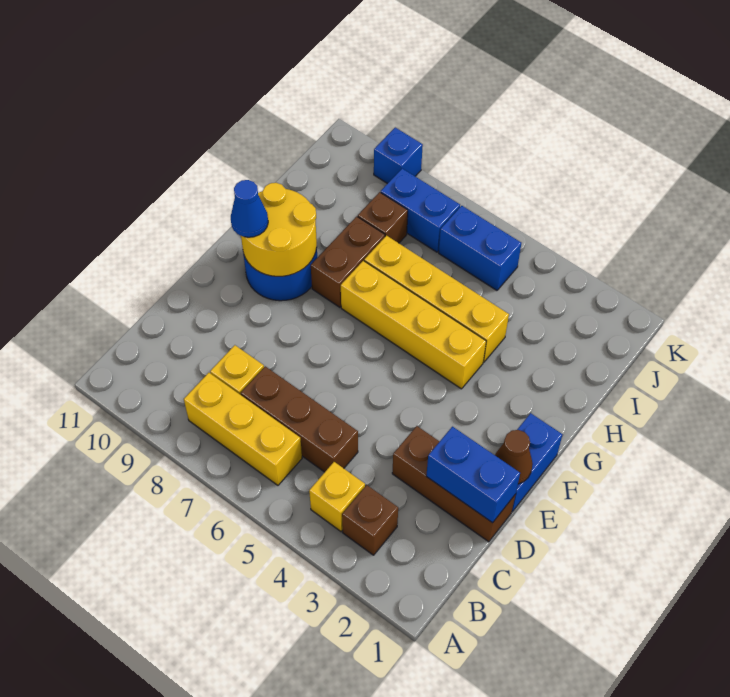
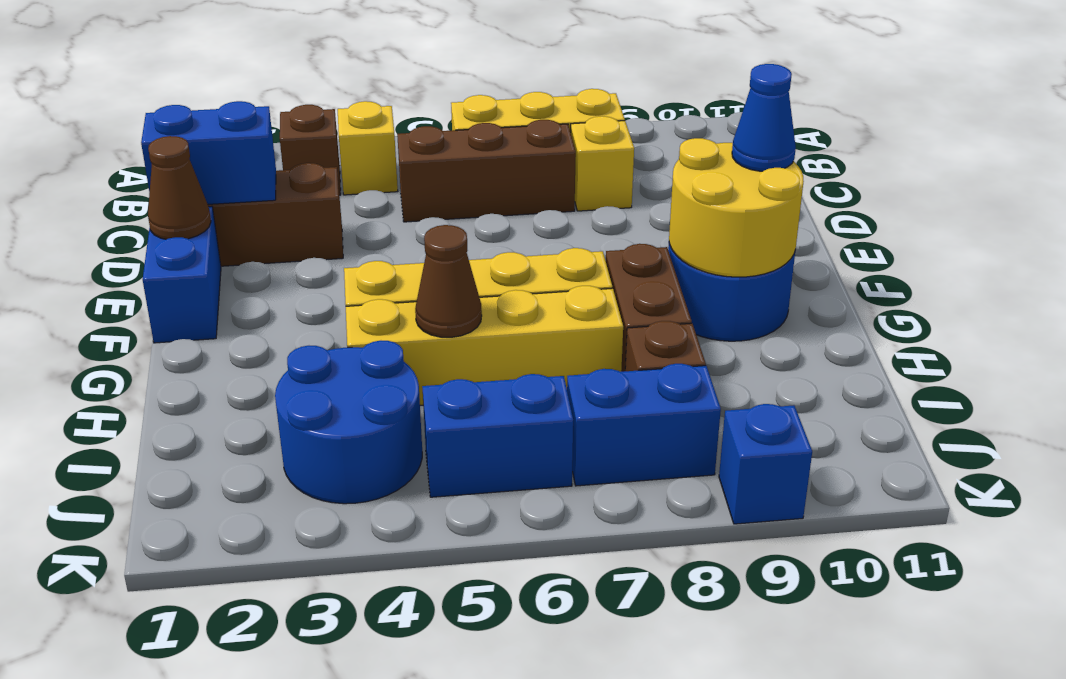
none -> brown 1x1 cone [415,225,482,337]
none -> blue 2x2 round brick [275,341,422,504]

